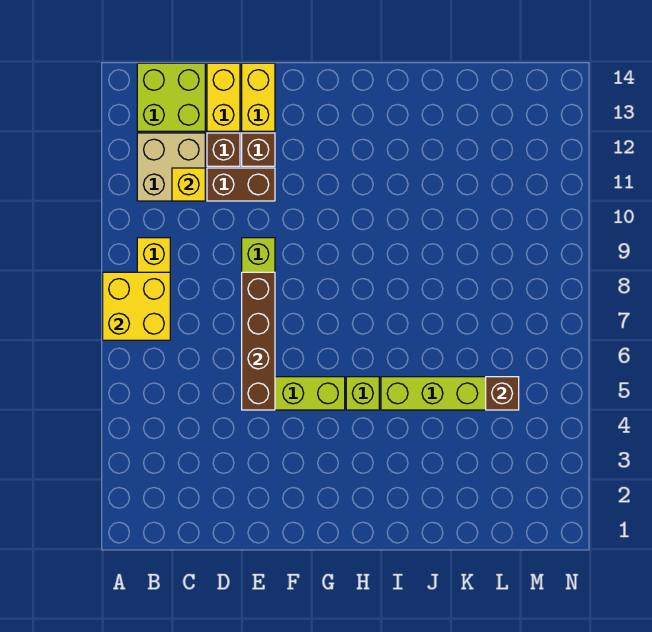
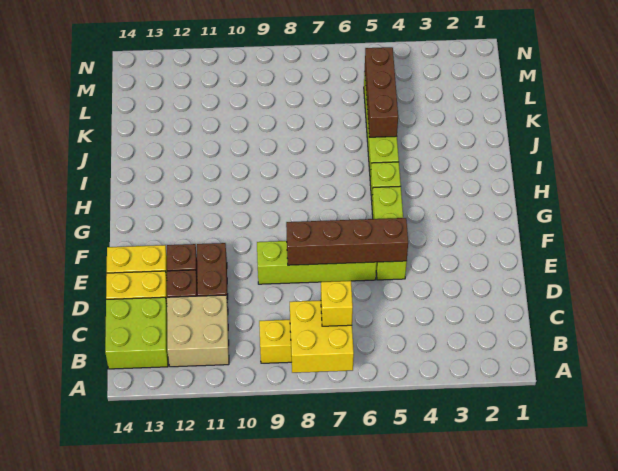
yellow 1x1 brick [172,168,205,201] -> yellow 1x1 brick moved to [321,281,353,326]
brown 1x1 brick [486,377,519,410] -> brown 1x3 brick [365,47,398,137]

